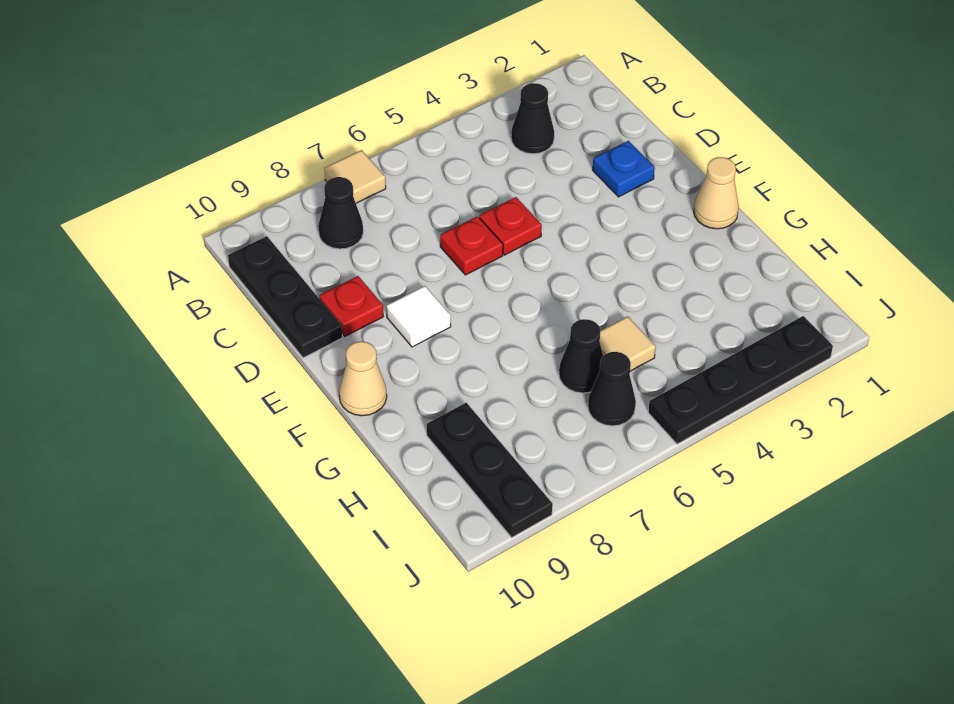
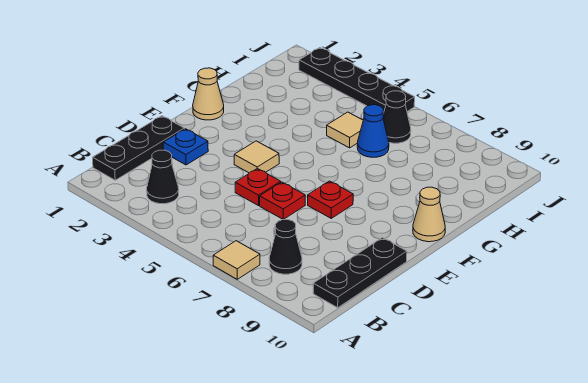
red 1x1 plate [319,276,383,336] -> red 1x1 plate moved to [308,181,353,218]
none -> tan 1x1 tile [234,141,279,173]
white 1x1 tile [386,286,451,347] -> none
black 1x1 cone [559,319,603,393] -> blue 1x1 cone [357,105,389,157]
black 1x3 plate [427,403,553,537] -> black 1x3 plate moved to [93,116,184,180]

